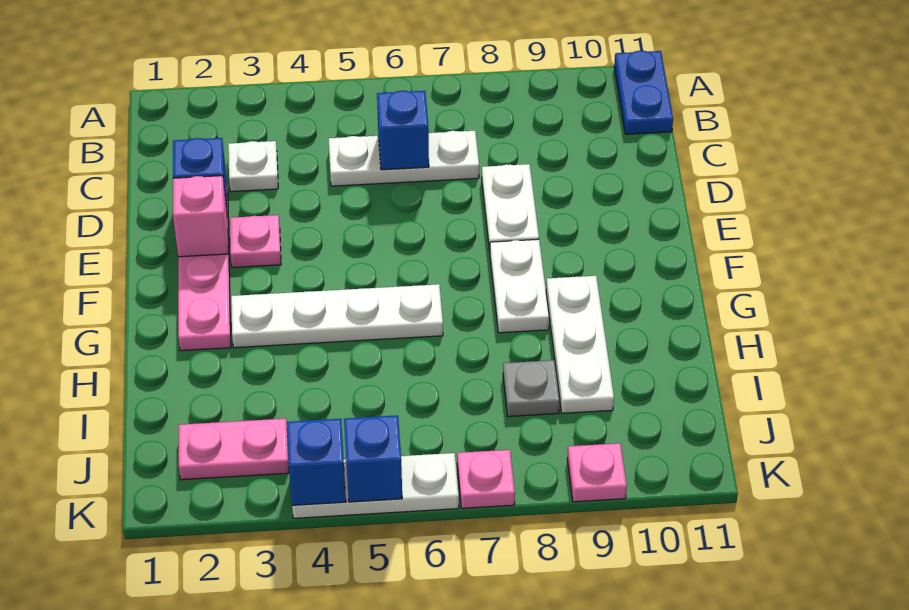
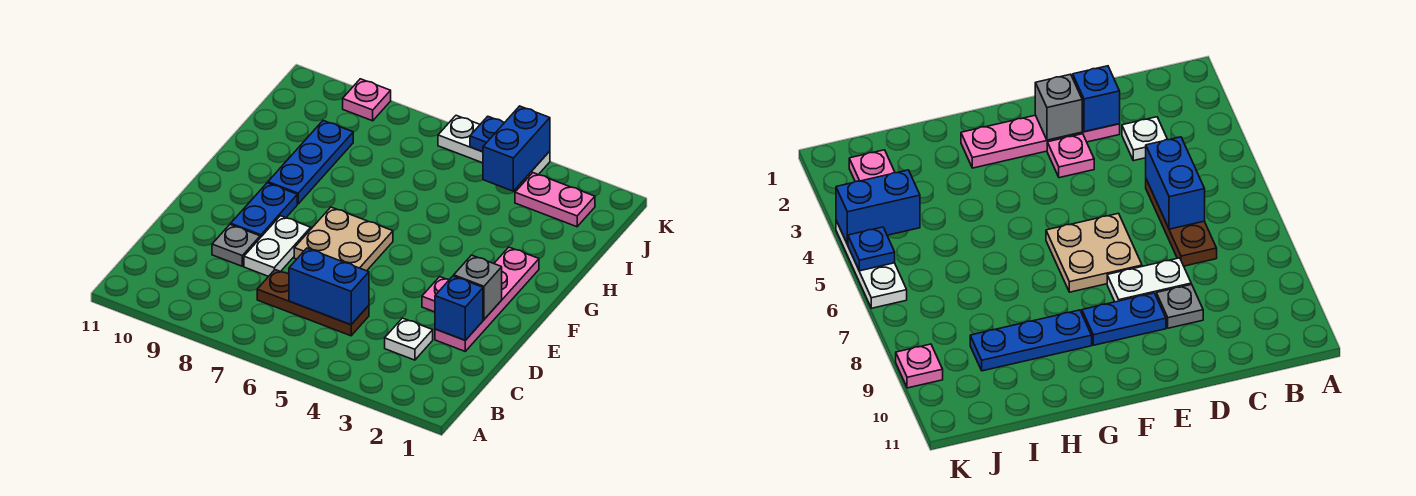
blue 1x2 plate [614,51,673,134] -> blue 1x2 plate moved to [231,183,297,238]
white 1x3 plate [329,131,479,186] -> brown 1x3 plate [257,270,369,336]
blue 1x1 brick [377,91,429,170] -> blue 1x2 brick [289,248,369,325]
pink 1x1 brick [173,176,228,257] -> grey 1x1 brick [454,255,502,319]
none -> tan 2x2 plate [294,207,393,271]
white 1x2 plate [490,239,549,333] -> none
white 1x4 plate [231,284,443,348] -> none
white 1x3 plate [546,276,614,413] -> blue 1x3 plate [268,121,353,204]
grey 1x1 plate [503,360,560,417] -> grey 1x1 plate moved to [212,224,260,266]
blue 1x1 brick [287,419,346,505] -> blue 1x2 brick [483,106,550,191]
blue 1x1 brick [344,415,402,502] -> blue 1x1 plate [470,116,504,152]
pink 1x1 plate [457,450,515,508] -> none

